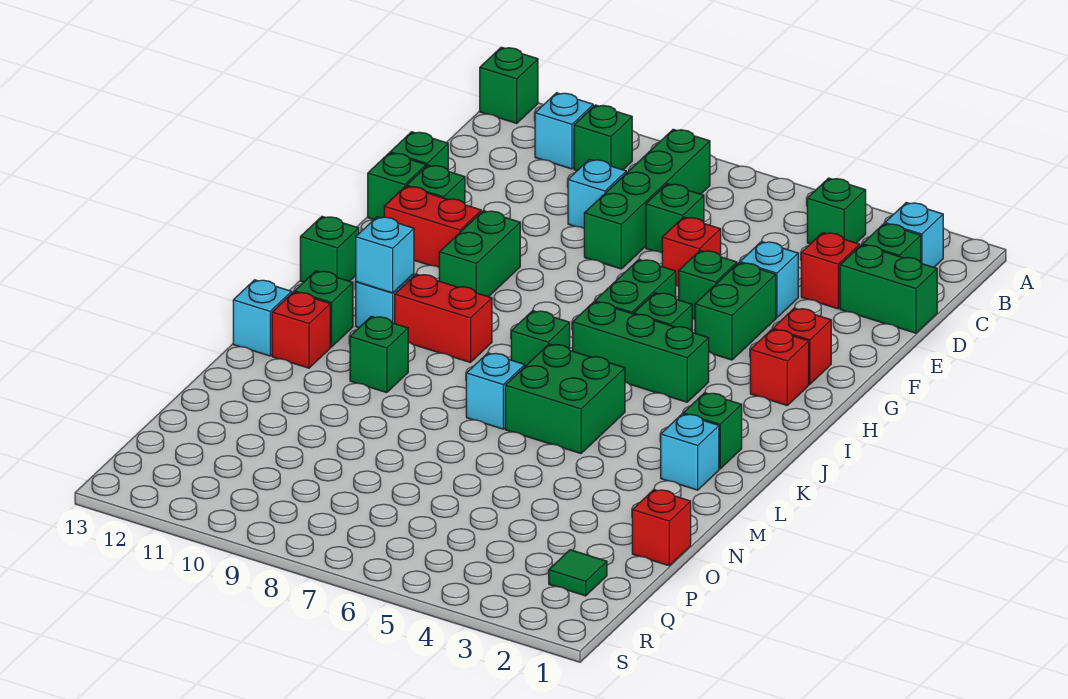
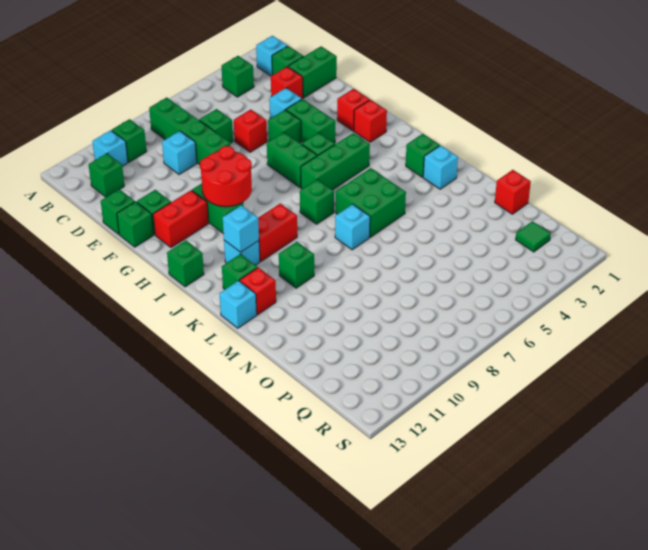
green 1x1 brick [480,47,538,123] -> green 1x1 brick moved to [89,154,124,197]
none -> red 2x2 round brick [200,146,252,207]

